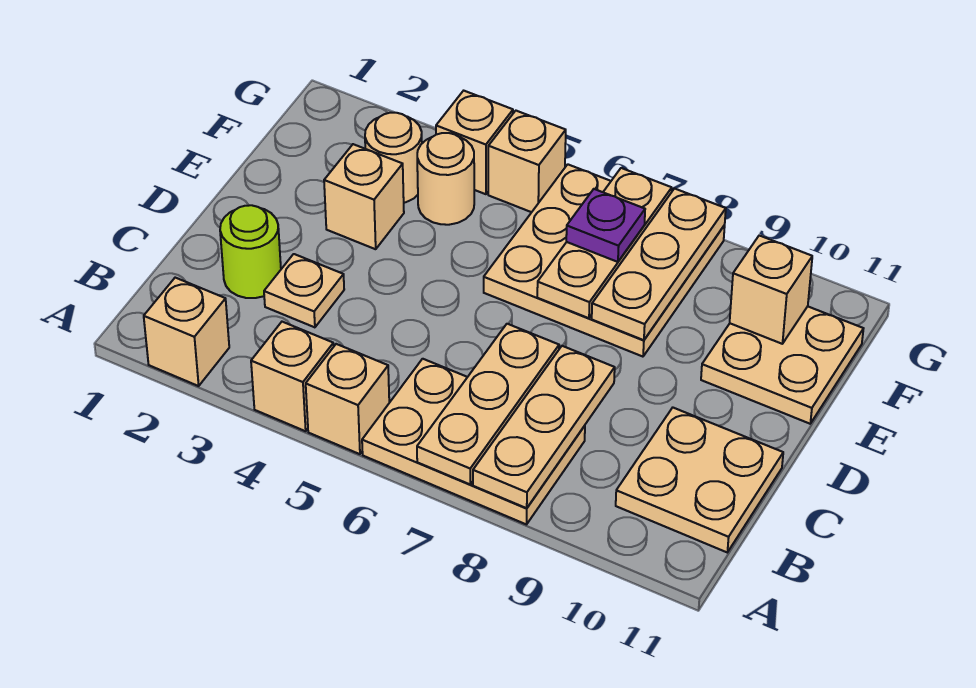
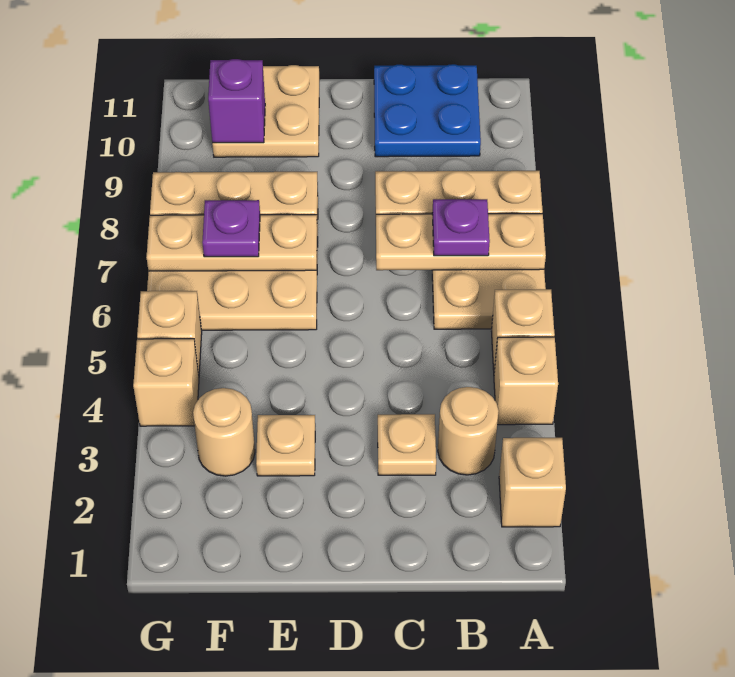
none -> purple 1x1 plate [432,199,490,256]
tan 2x2 plate [616,408,783,552] -> blue 2x2 plate [374,64,481,157]
lime 1x1 round brick [220,205,281,298] -> none
tan 1x1 brick [324,144,404,249] -> tan 1x1 plate [256,415,315,476]
tan 1x1 round brick [417,133,474,225] -> tan 1x1 round brick moved to [438,387,499,475]
tan 1x1 brick [730,235,812,344] -> purple 1x1 brick [208,59,265,143]

